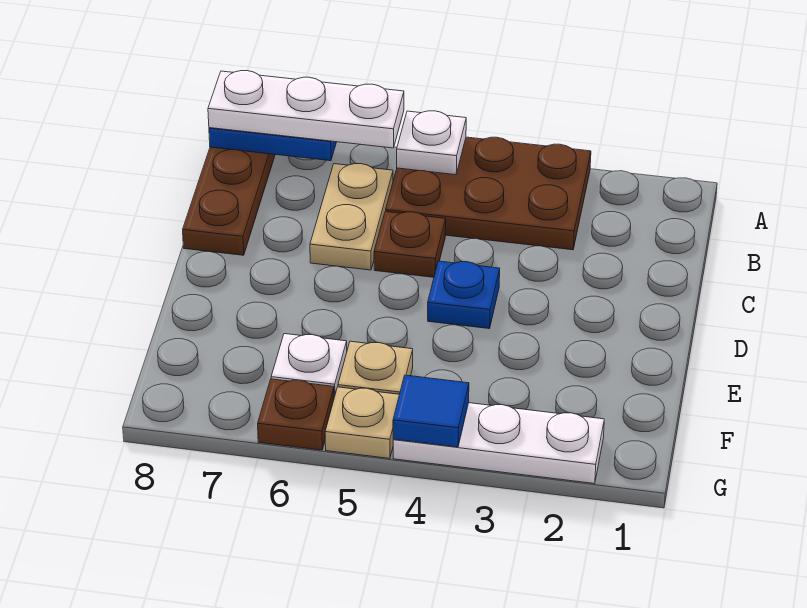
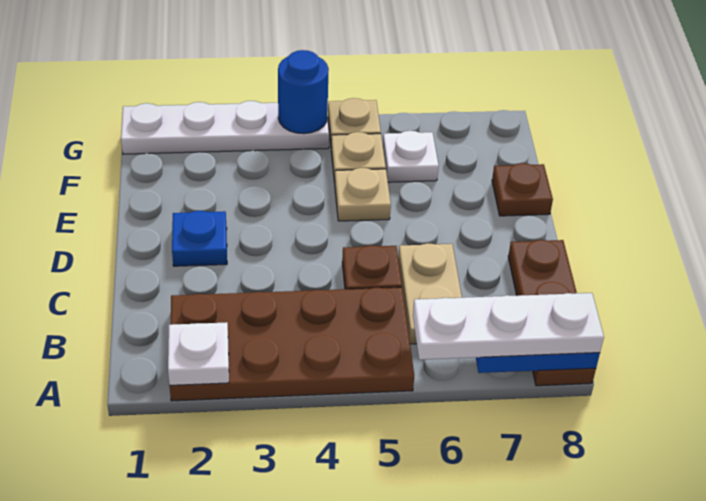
brown 2x3 plate [386,137,591,250] -> brown 2x4 plate [169,287,414,401]
white 1x1 plate [397,111,466,175] -> white 1x1 plate moved to [168,322,229,385]
blue 1x1 plate [428,261,500,329] -> blue 1x1 plate moved to [172,211,227,266]
none -> tan 1x1 plate [335,168,391,221]
white 1x3 plate [393,403,604,484] -> white 1x4 plate [121,101,329,154]
blue 1x1 tile [393,375,469,447] -> blue 1x1 round brick [278,50,329,134]
brown 1x1 plate [258,379,334,450] -> brown 1x1 plate moved to [492,163,553,216]

